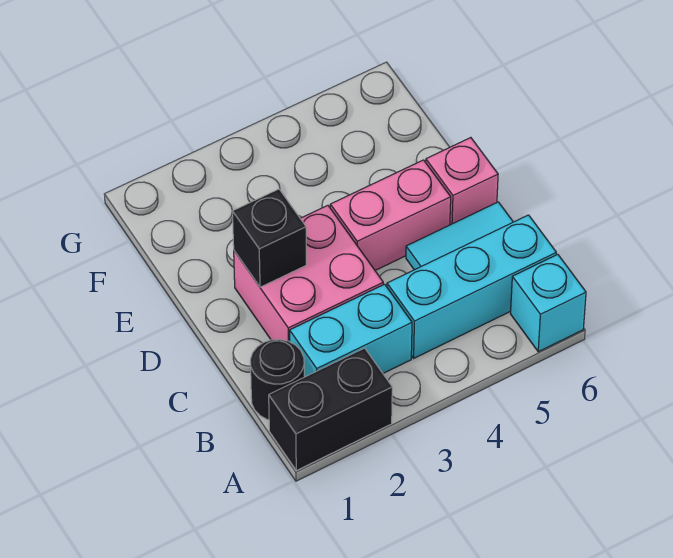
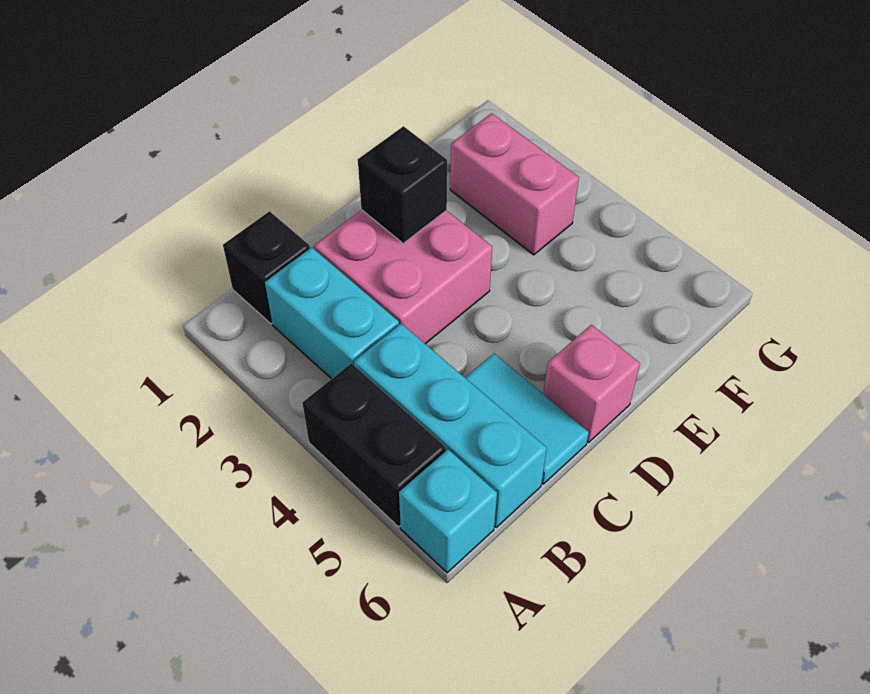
black 1x2 brick [269,348,392,471] -> black 1x2 brick moved to [302,363,446,527]
black 1x1 round brick [250,339,304,420] -> black 1x1 brick [223,211,310,324]
pink 1x2 brick [330,160,451,270] -> pink 1x2 brick moved to [450,113,579,255]

